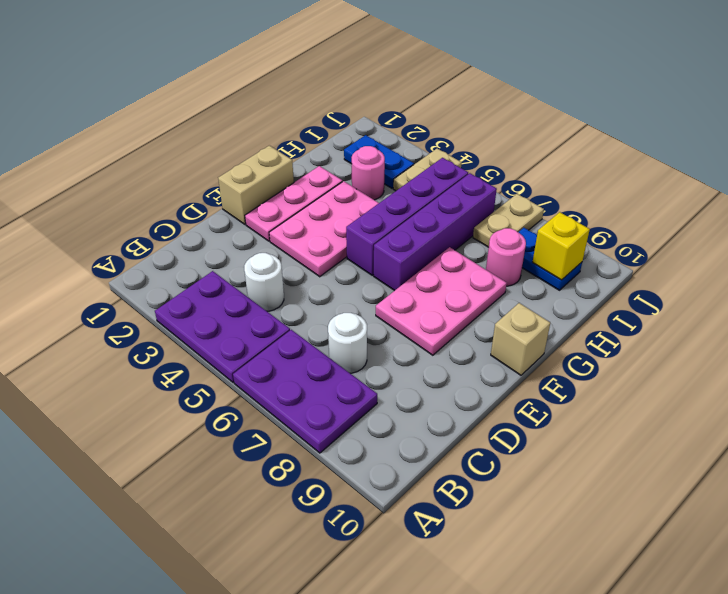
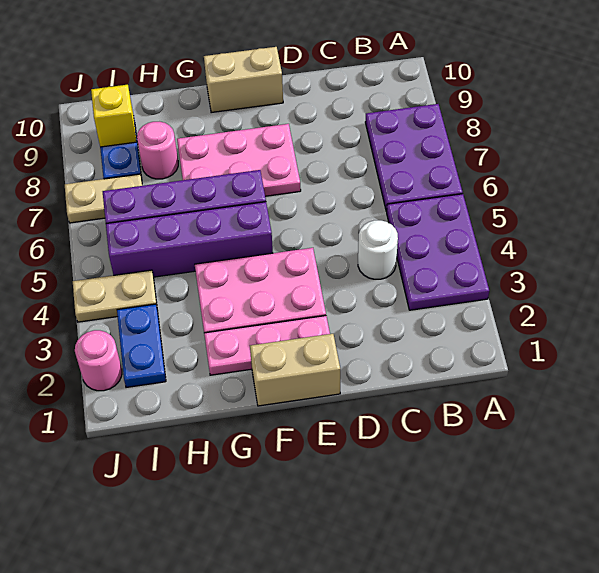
white 1x1 round brick [328,313,367,373] -> none
tan 1x1 brick [491,303,550,375] -> tan 1x2 brick [204,47,283,113]
pink 1x1 round brick [352,146,385,200] -> pink 1x1 round brick moved to [75,330,122,391]

